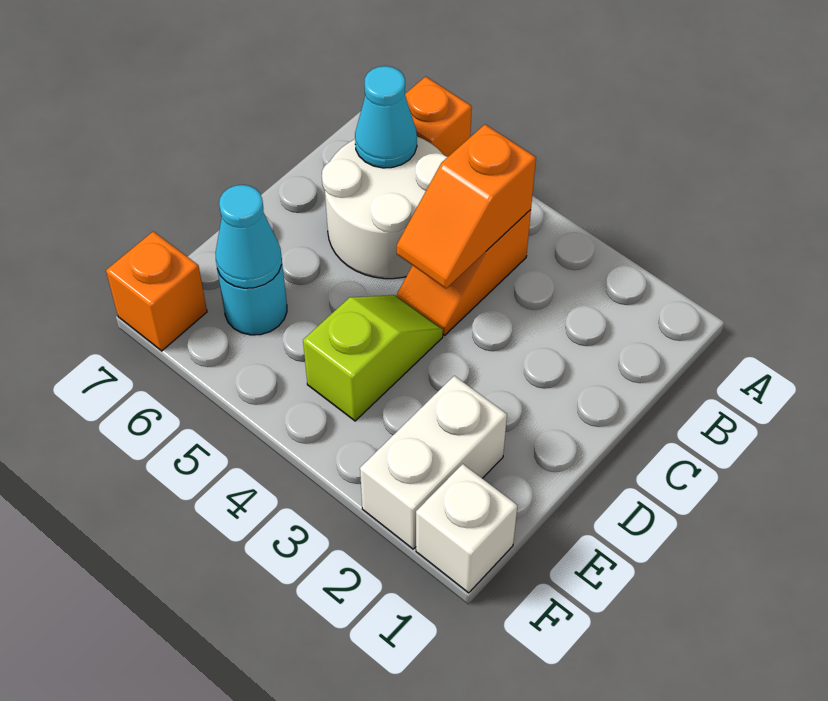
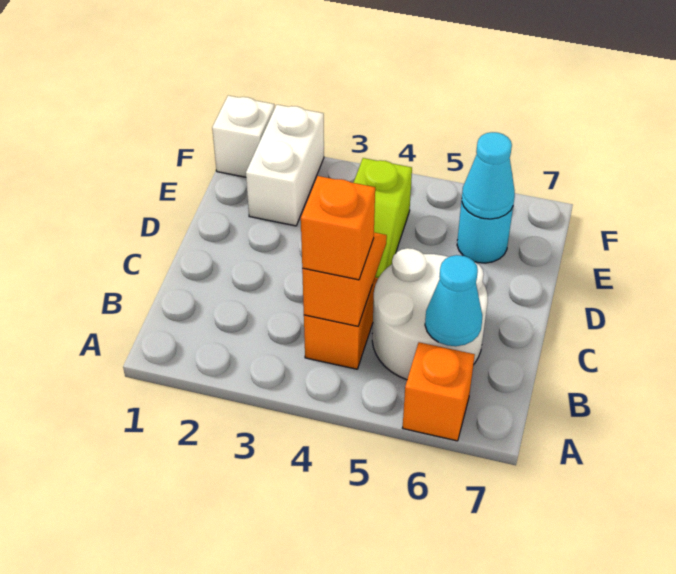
orange 1x1 brick [106,231,207,351] -> orange 1x1 brick moved to [301,176,375,280]

